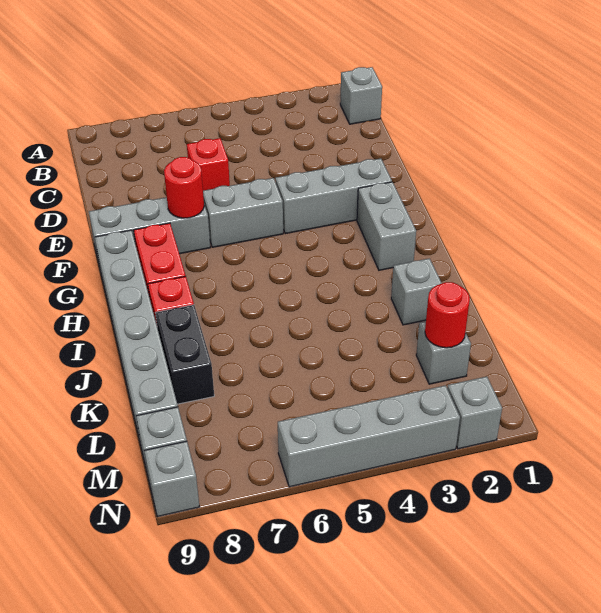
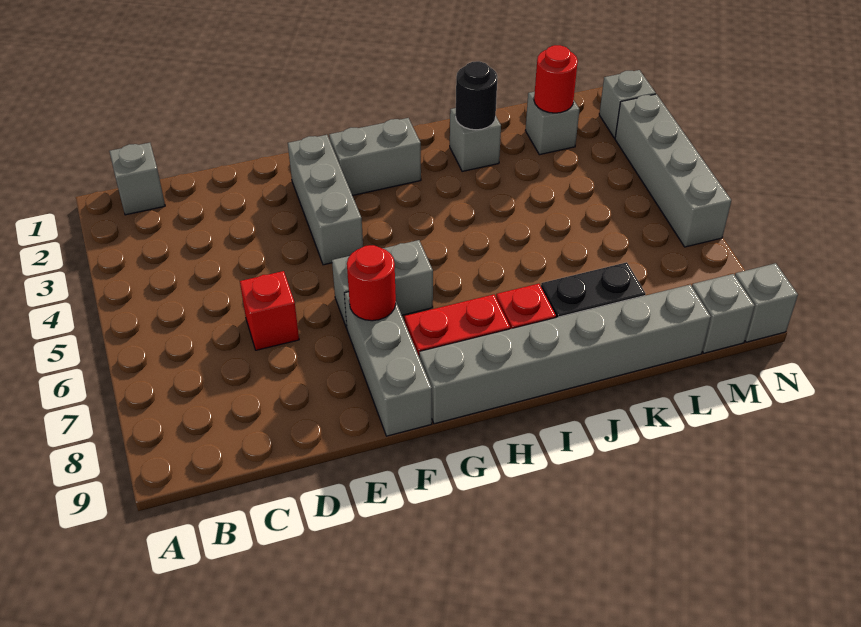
grey 1x2 brick [203,178,283,247] -> grey 1x2 brick turned to [332,240,433,328]
none -> black 1x1 round brick [456,61,497,130]

